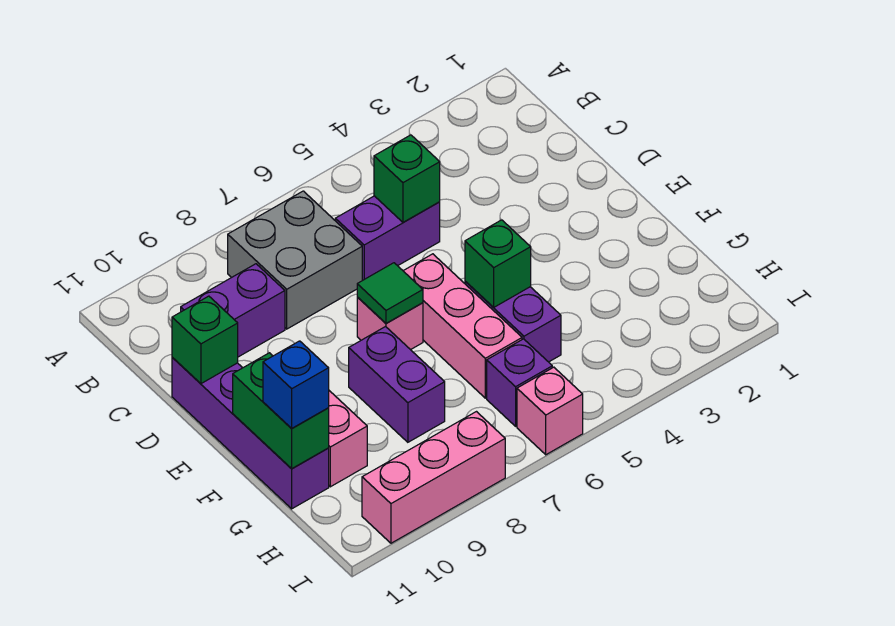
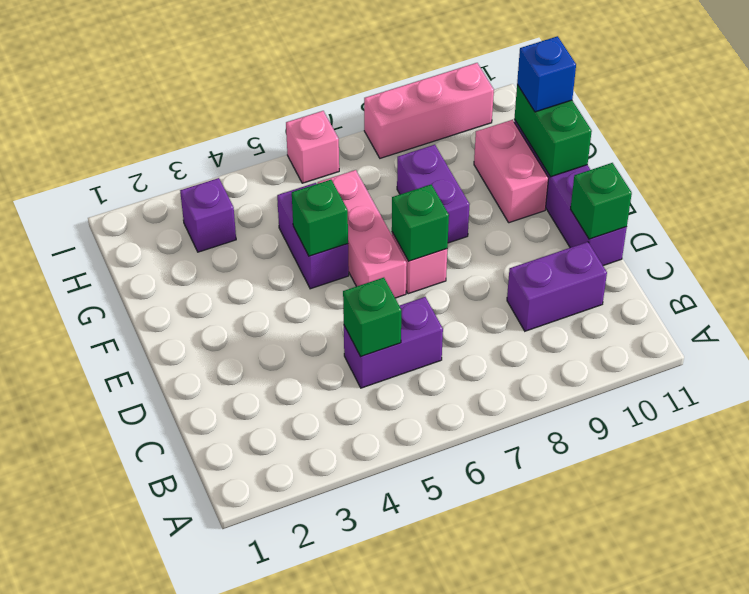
grey 2x2 brick [228,191,362,329] -> none
green 1x1 tile [357,263,423,323] -> green 1x1 brick [392,184,449,261]
purple 1x1 brick [487,339,552,426] -> purple 1x1 brick moved to [180,178,236,252]

